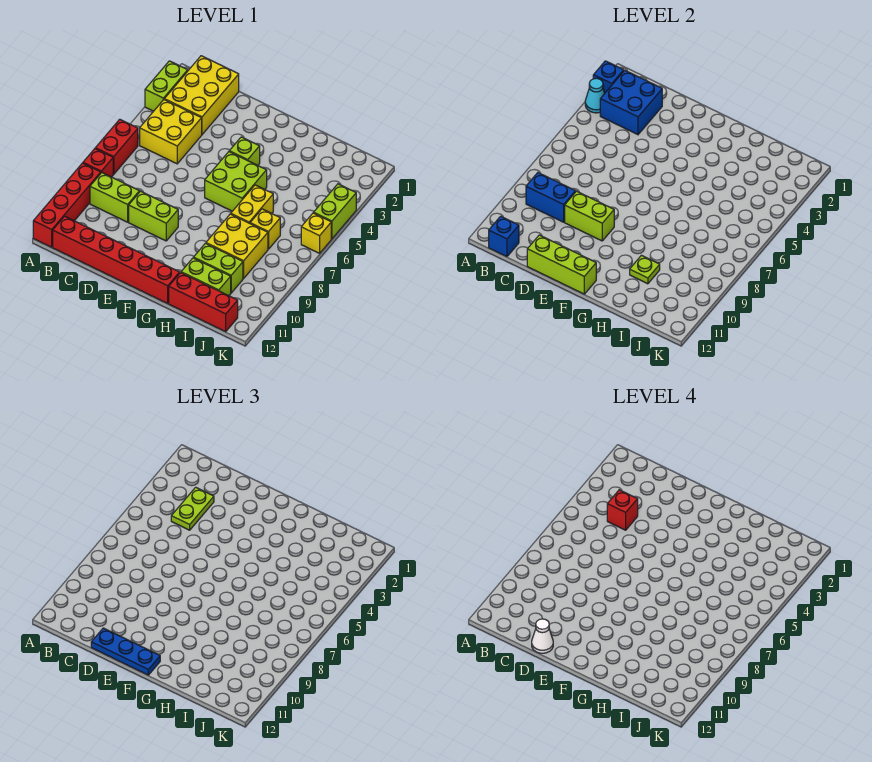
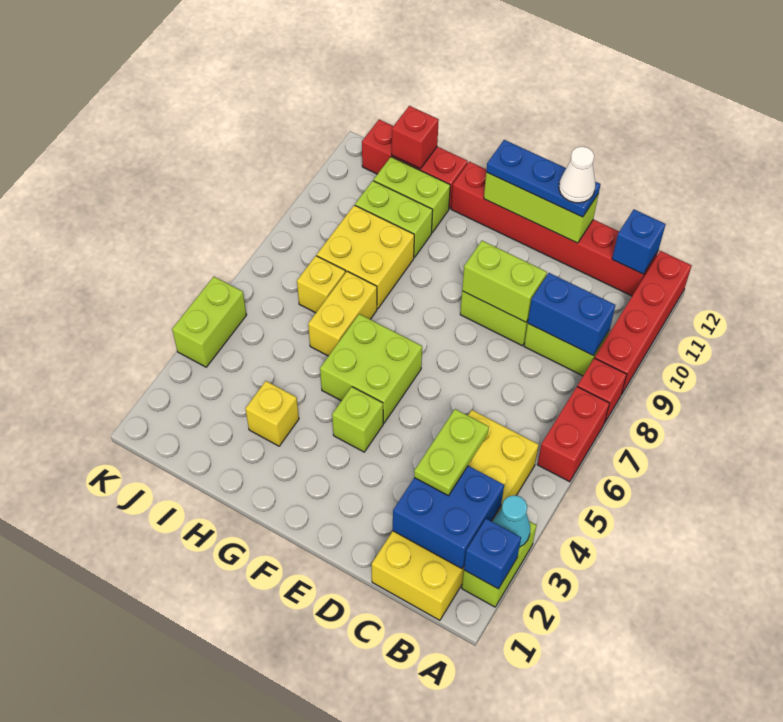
red 1x1 brick [607,490,638,530] -> red 1x1 brick moved to [392,106,439,169]
lime 1x1 plate [630,255,660,284] -> none
yellow 1x1 brick [301,213,331,253] -> yellow 1x1 brick moved to [245,381,299,446]

